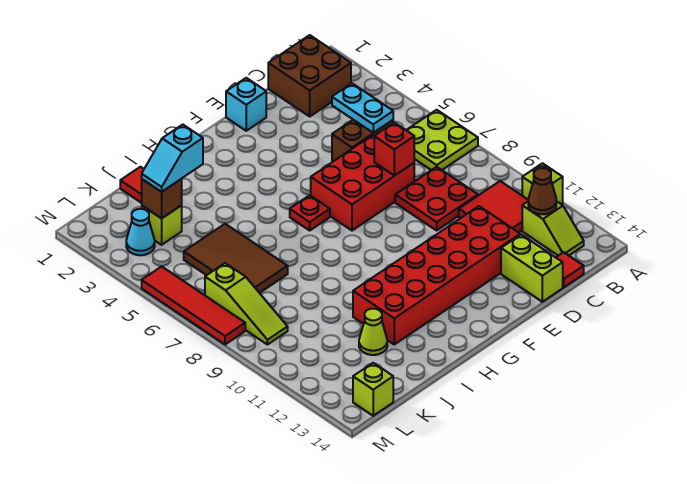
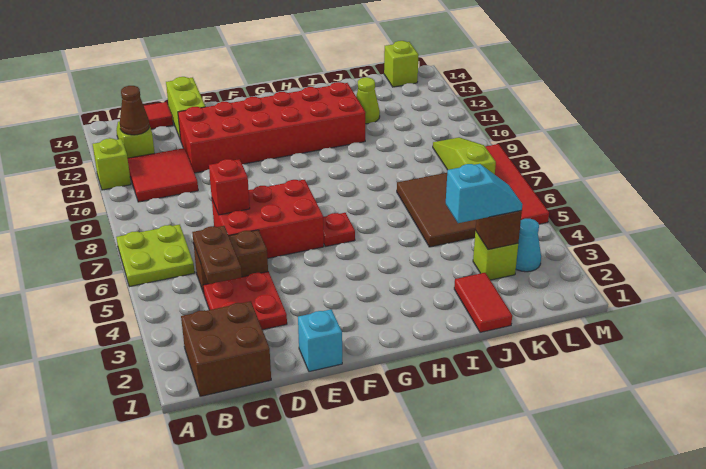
cyan 1x2 plate [332,83,393,133] -> brown 1x2 plate [192,226,242,284]
red 2x2 plate [395,167,478,230] -> red 2x2 plate moved to [203,272,287,330]

